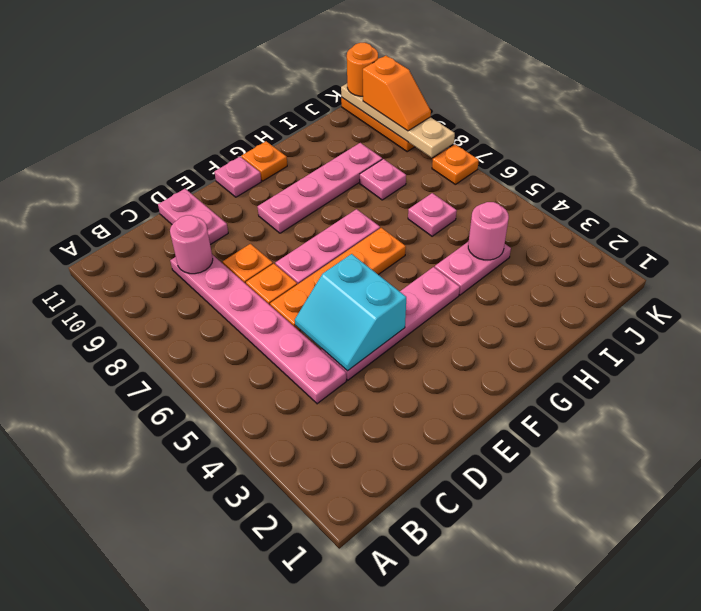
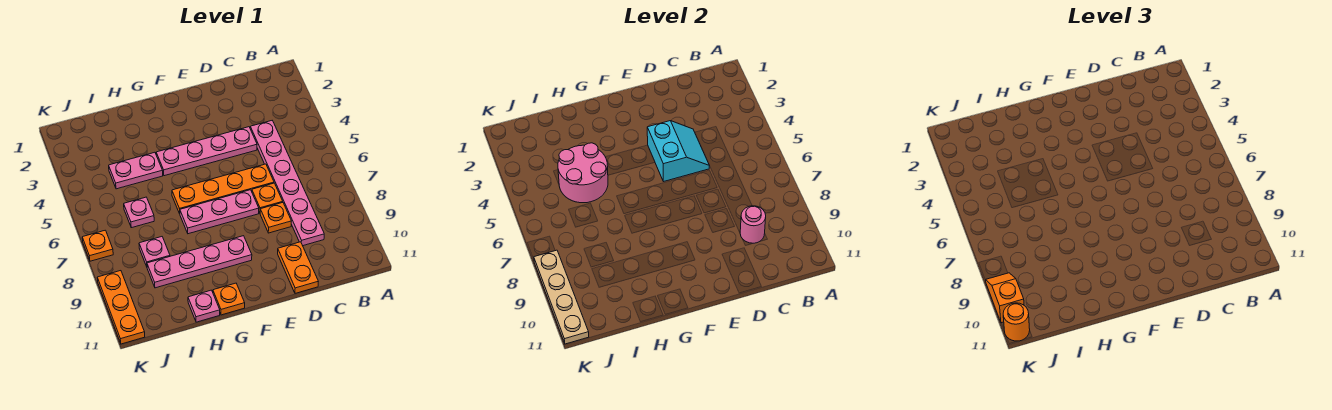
pink 1x2 plate [158,189,228,245] -> orange 1x2 plate [278,242,318,293]
pink 1x1 plate [214,157,261,197] -> pink 1x1 plate moved to [188,290,220,322]
pink 1x1 round brick [468,202,509,260] -> pink 2x2 round brick [558,143,608,203]

